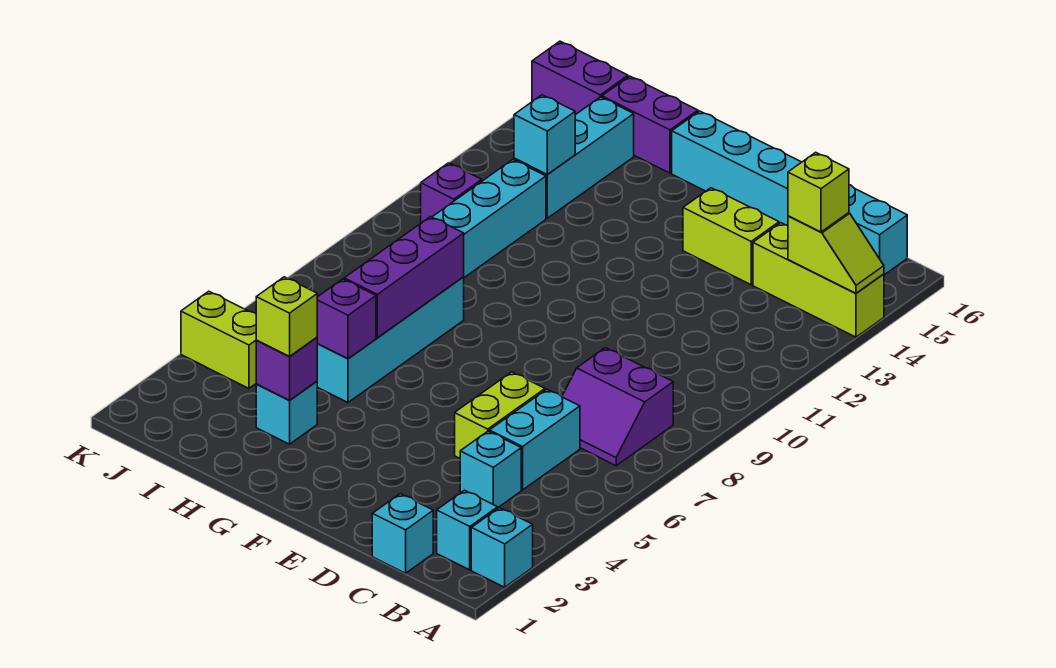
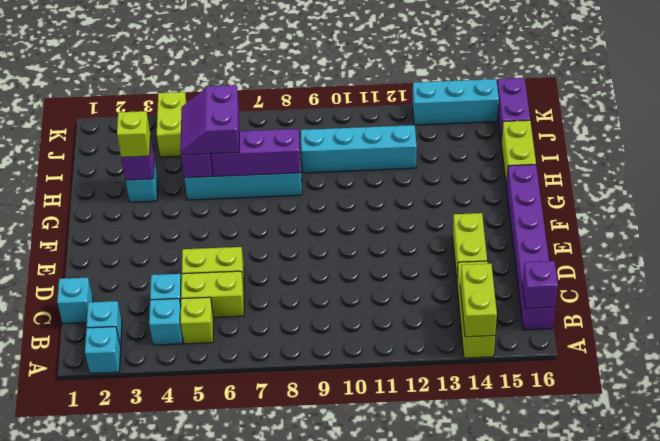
lime 1x2 slope [788,213,884,293] -> lime 1x2 brick [460,264,497,337]
purple 2x2 slope [562,348,673,466] -> purple 2x2 slope moved to [180,85,239,155]
lime 1x1 brick [788,152,849,232] -> lime 1x1 brick moved to [180,297,214,344]
cyan 1x6 brick [672,111,907,275] -> purple 1x6 brick [507,165,555,330]
cyan 1x2 brick [489,389,580,490] -> lime 1x2 brick [181,271,244,317]
purple 1x2 brick [602,76,698,173] -> lime 1x2 brick [501,120,536,186]
cyan 1x3 brick [514,97,634,218] -> cyan 1x3 brick moved to [413,79,499,125]
cyan 1x1 brick [514,95,575,175] -> cyan 1x1 brick moved to [149,299,183,345]
purple 1x1 brick [421,163,482,223] -> purple 1x1 brick moved to [522,261,558,308]

